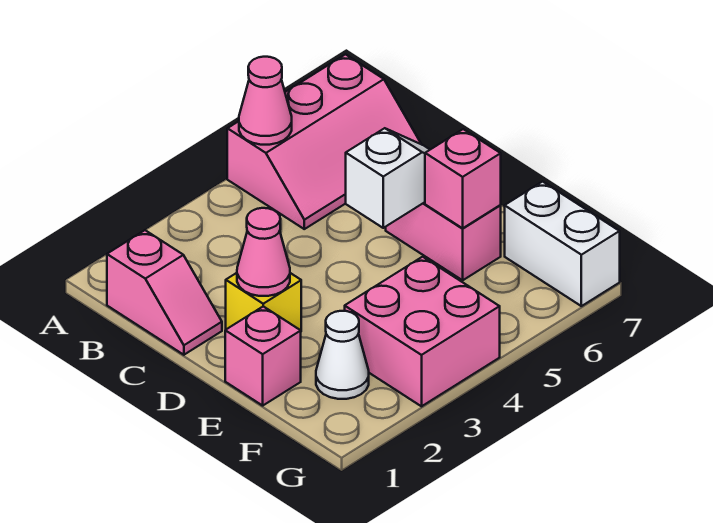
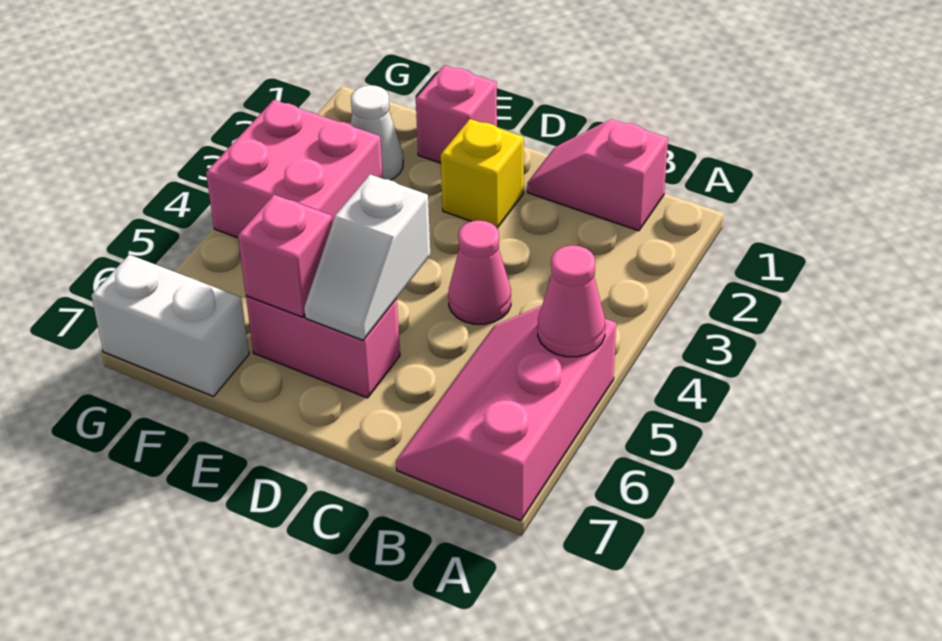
pink 1x1 cone [237,208,290,296] -> pink 1x1 cone moved to [448,220,511,324]

